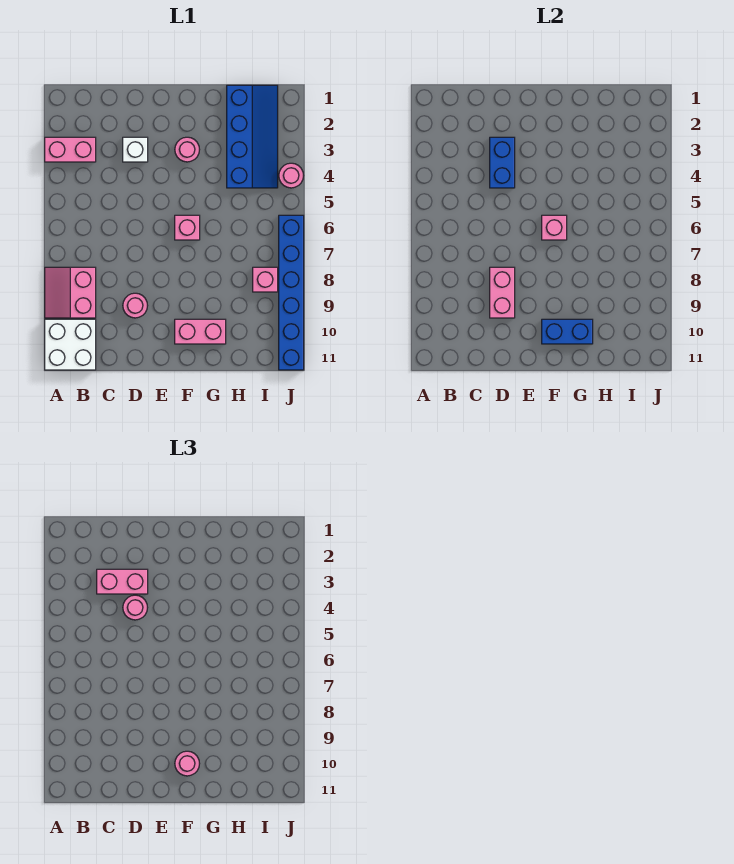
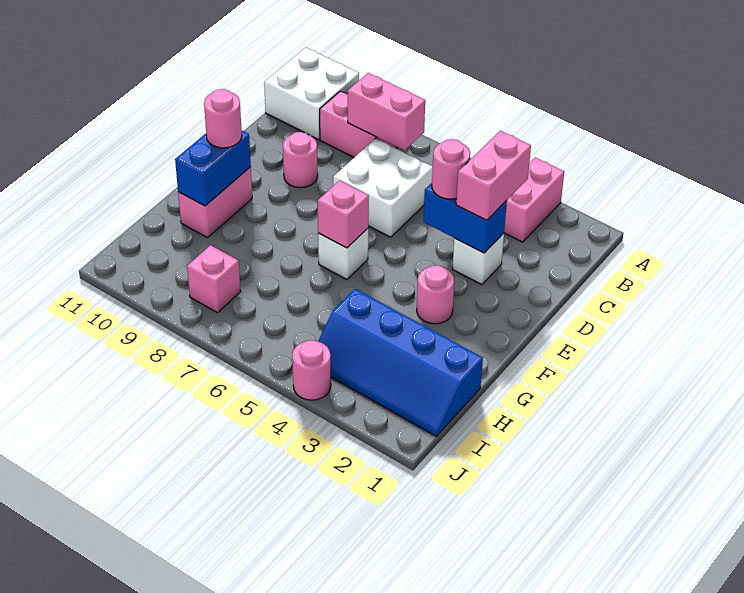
none -> white 2x2 brick [333,138,433,237]
pink 1x2 brick [490,267,515,318] -> pink 1x2 brick moved to [348,73,425,150]
pink 1x1 brick [175,215,200,240] -> white 1x1 brick [318,229,368,279]
blue 1x6 brick [279,215,304,370] -> none

